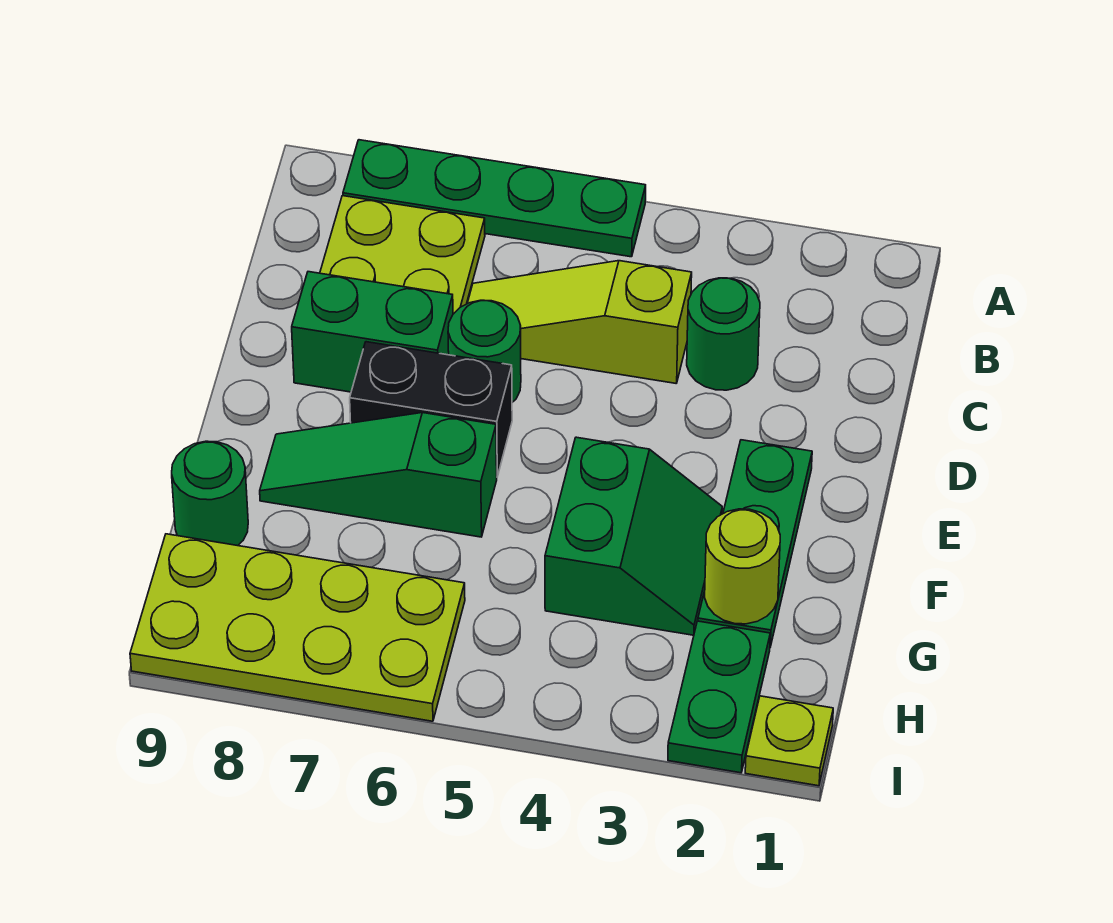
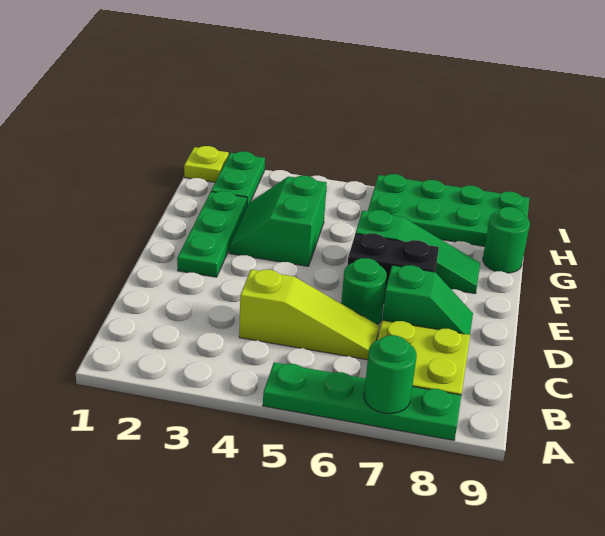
green 1x1 round brick [687,278,760,390] -> green 1x1 round brick moved to [364,335,417,414]
green 1x2 brick [292,272,453,392] -> green 1x2 slope [382,265,473,335]
lime 1x1 round brick [705,509,780,624] -> none
lime 2x4 plate [130,534,465,721] -> green 2x4 plate [368,174,529,246]

